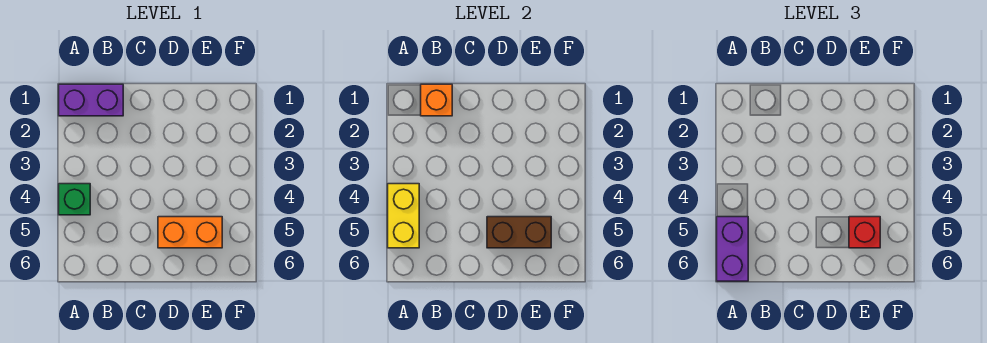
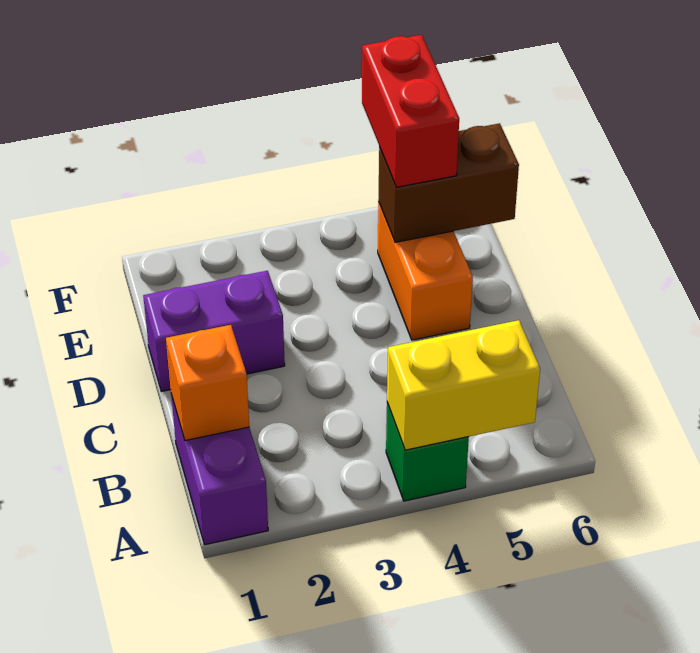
purple 1x2 brick [717,217,748,281] -> purple 1x2 brick moved to [143,271,285,392]
brown 1x2 brick [487,217,551,248] -> brown 1x2 brick turned to [378,123,519,242]
red 1x1 brick [849,217,880,248] -> red 1x2 brick [362,35,459,187]

